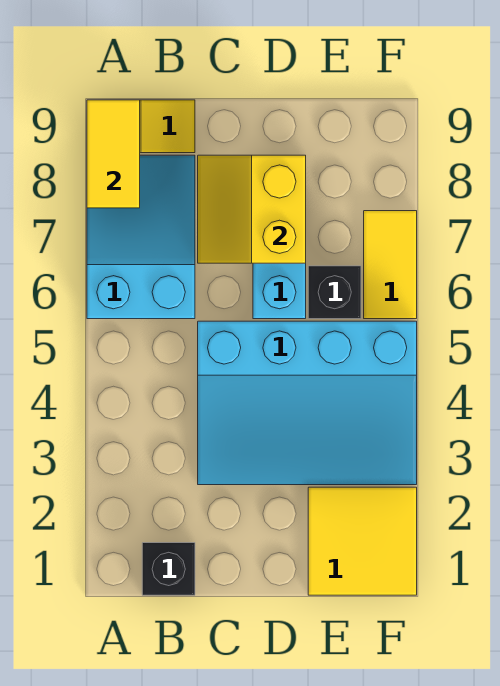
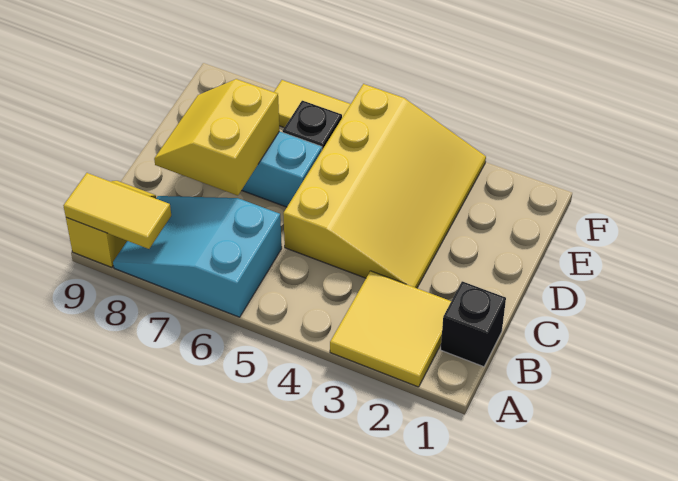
cyan 3x4 slope [198,321,417,485] -> yellow 3x4 slope [283,84,486,288]
yellow 2x2 slope [198,155,306,263] -> yellow 2x2 slope turned to [154,79,280,196]
yellow 2x2 tile [308,487,417,595] -> yellow 2x2 tile moved to [330,271,451,387]

